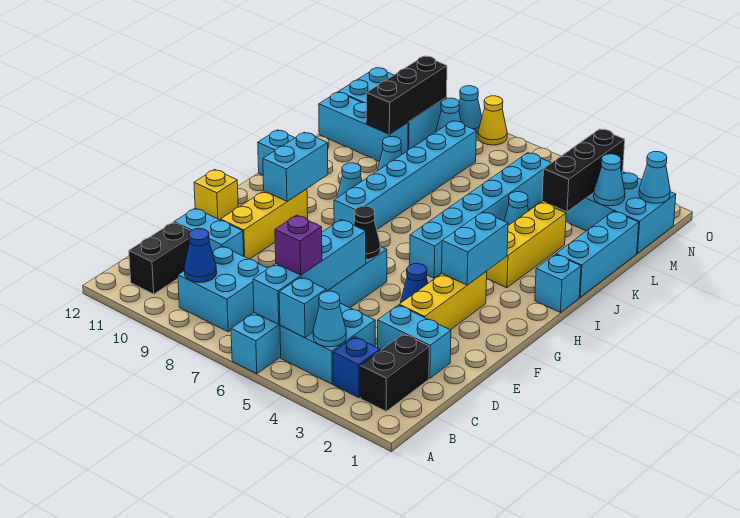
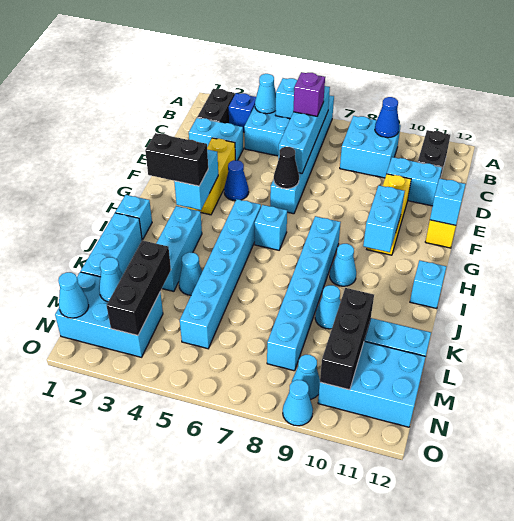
none -> cyan 1x1 brick [430,178,466,225]
none -> black 1x2 brick [145,133,208,186]
none -> cyan 1x1 brick [255,205,287,250]
yellow 1x3 brick [487,202,566,288] -> cyan 1x3 brick [156,206,202,291]
yellow 1x1 cone [478,96,507,145] -> none

